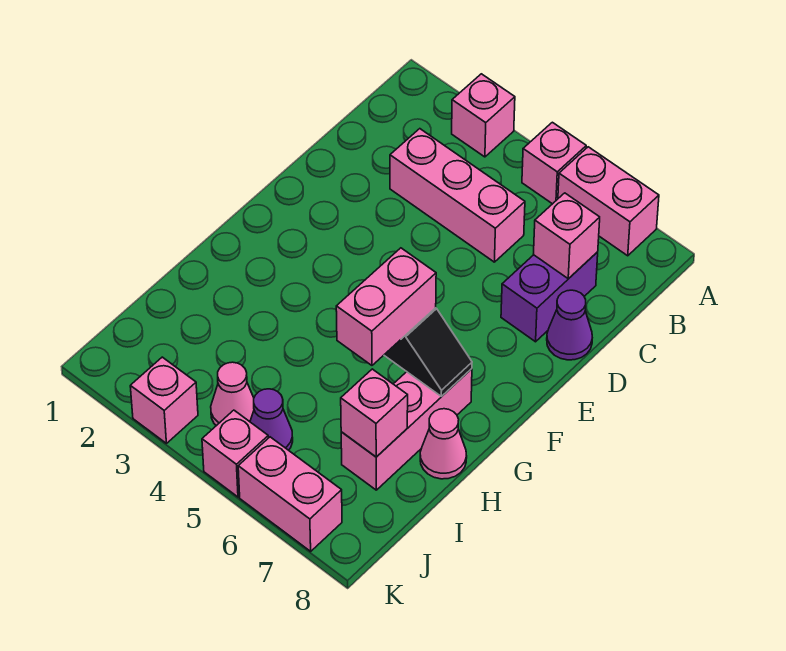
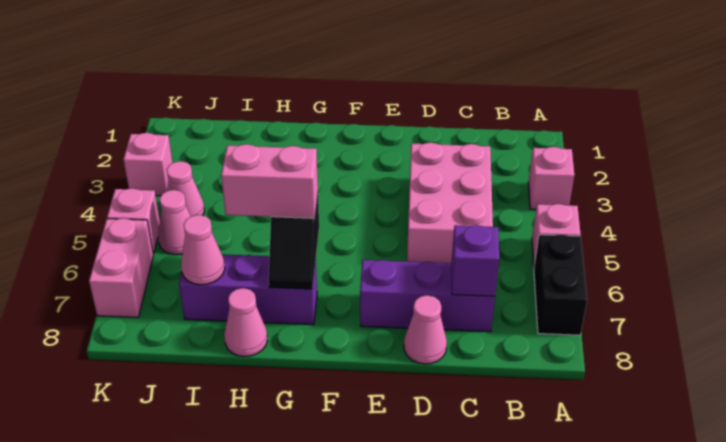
pink 1x2 brick [558,147,659,256] -> black 1x2 brick [534,234,587,335]
pink 1x3 brick [390,129,525,262] -> pink 2x3 brick [407,142,493,263]
purple 1x2 brick [501,252,598,342] -> purple 1x3 brick [360,260,495,332]
pink 1x1 brick [533,193,600,279] -> purple 1x1 brick [452,225,499,296]
purple 1x1 cone [547,290,592,360] -> pink 1x1 cone [404,295,447,364]
pink 1x3 brick [341,369,472,490] -> purple 1x3 brick [179,254,317,325]
pink 1x1 brick [341,369,408,457] -> pink 1x1 cone [181,215,225,285]
purple 1x1 cone [250,389,293,450] -> pink 1x1 cone [158,190,191,255]

